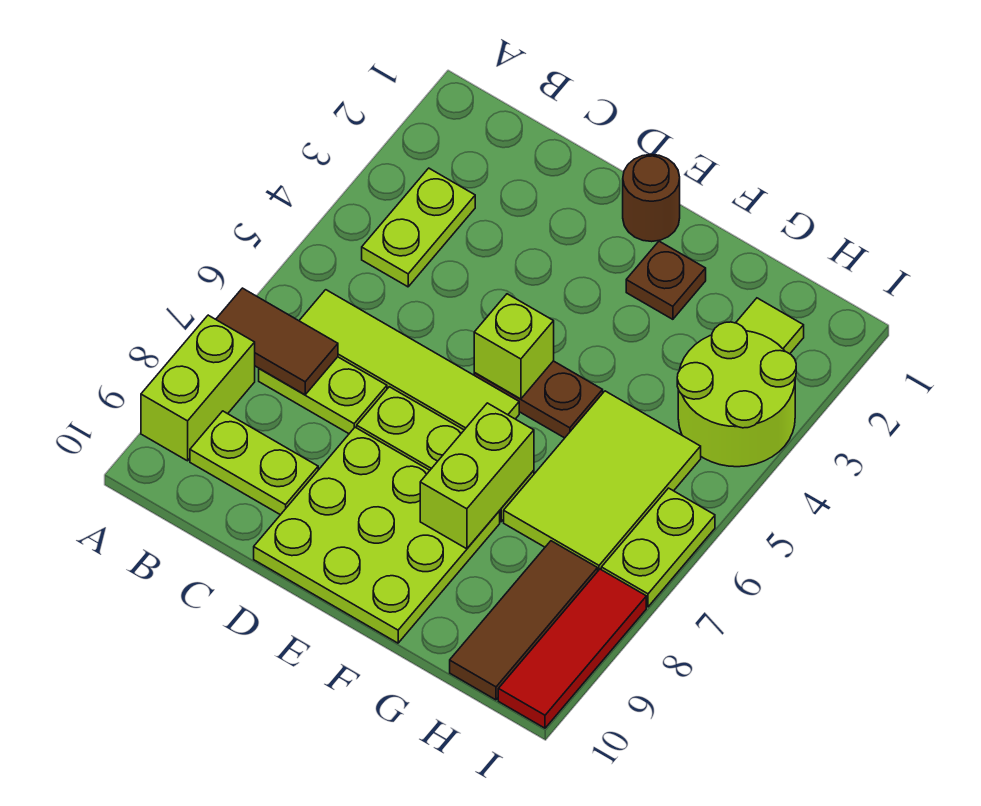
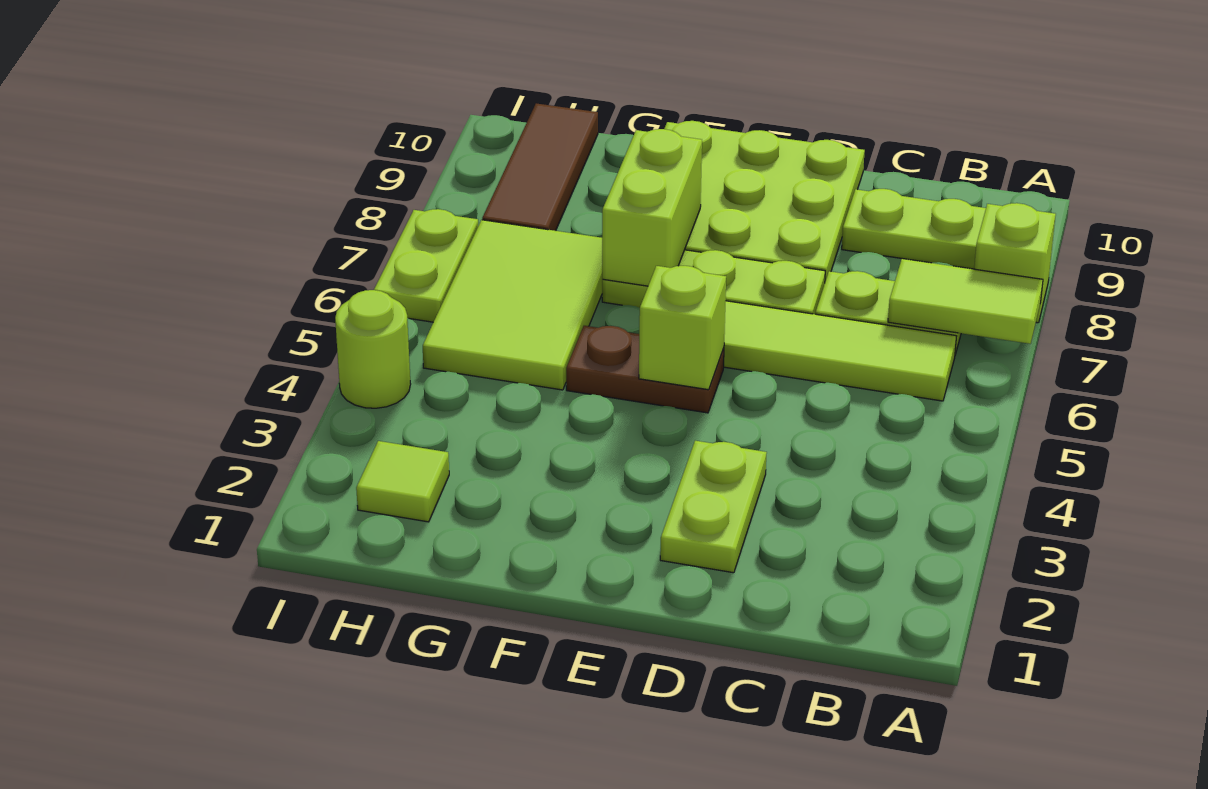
brown 1x2 tile [216,288,338,395] -> lime 1x2 tile [888,259,1043,344]
lime 1x2 brick [141,315,255,461] -> lime 1x1 brick [974,203,1056,323]
lime 1x2 plate [362,168,475,287] -> lime 1x2 plate moved to [660,441,767,573]
brown 1x1 round brick [623,154,680,242] -> none
brown 1x1 plate [626,241,706,319] -> none
lime 2x2 round brick [677,322,796,467] -> lime 1x1 round brick [335,290,411,408]
red 1x3 tile [498,569,646,728] -> none

